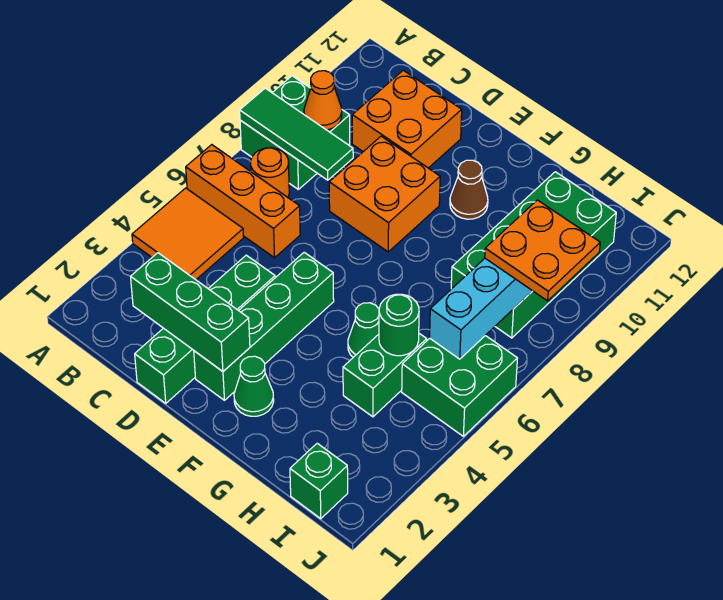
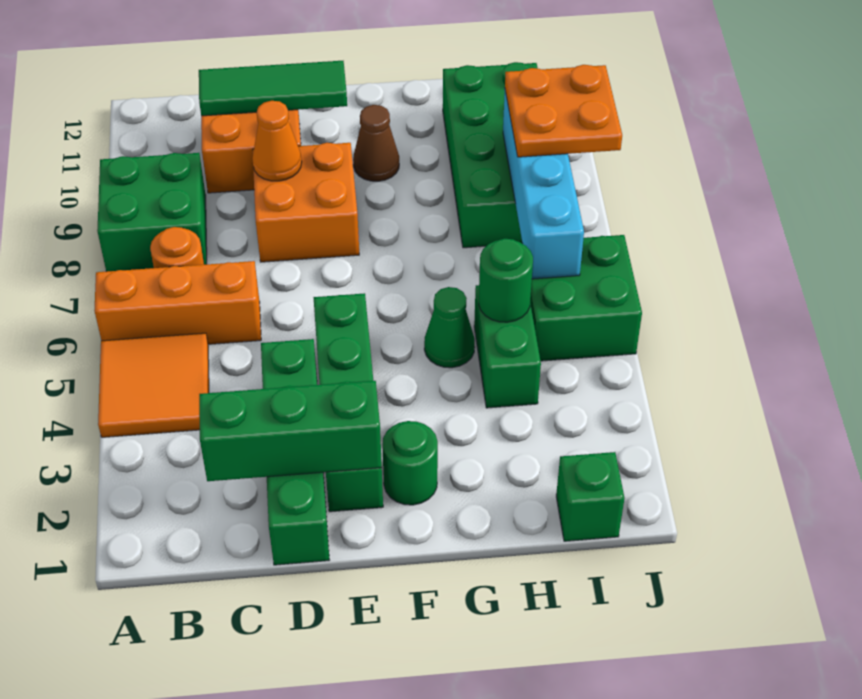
green 1x3 tile [240,88,353,180] -> green 1x3 tile moved to [199,61,347,116]
orange 1x1 cone [304,71,342,130] -> orange 1x1 cone moved to [252,101,302,181]
green 1x1 cone [234,356,274,416] -> green 1x1 round brick [382,421,438,505]

